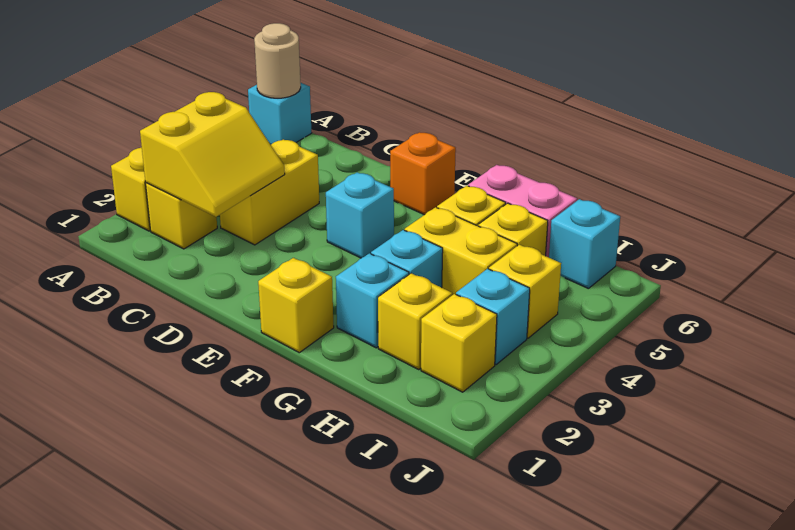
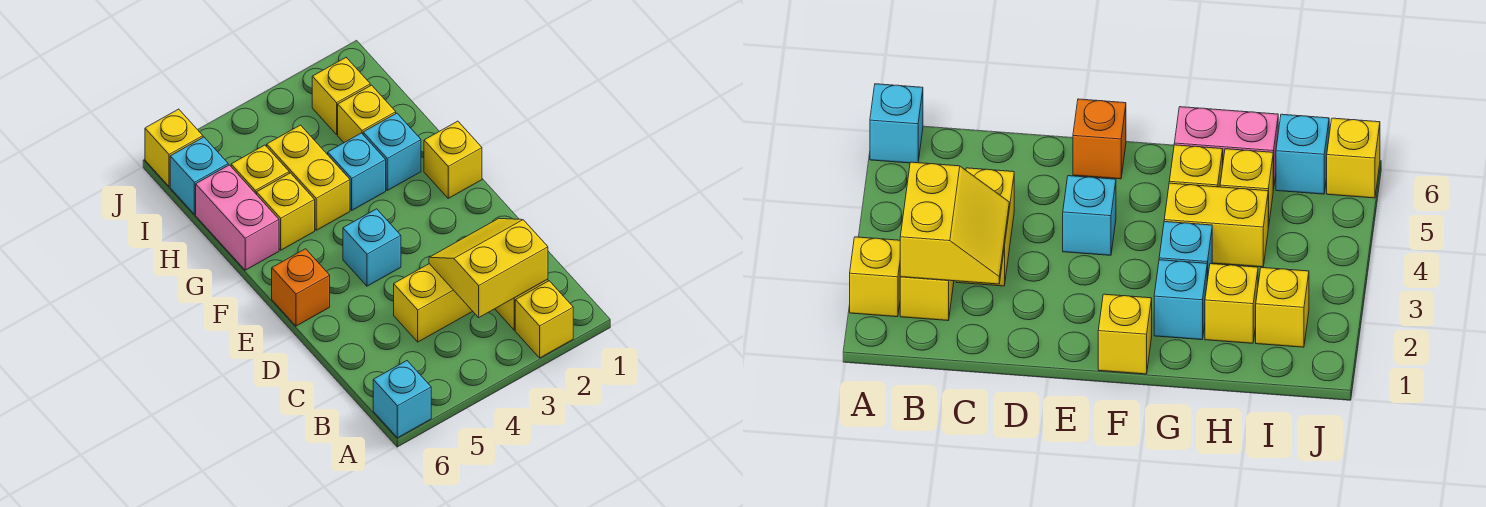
tan 1x1 round brick [254,23,301,98] -> none
cyan 1x1 brick [456,269,530,364] -> none
yellow 1x1 brick [489,245,561,338] -> yellow 1x1 brick moved to [145,109,203,186]

